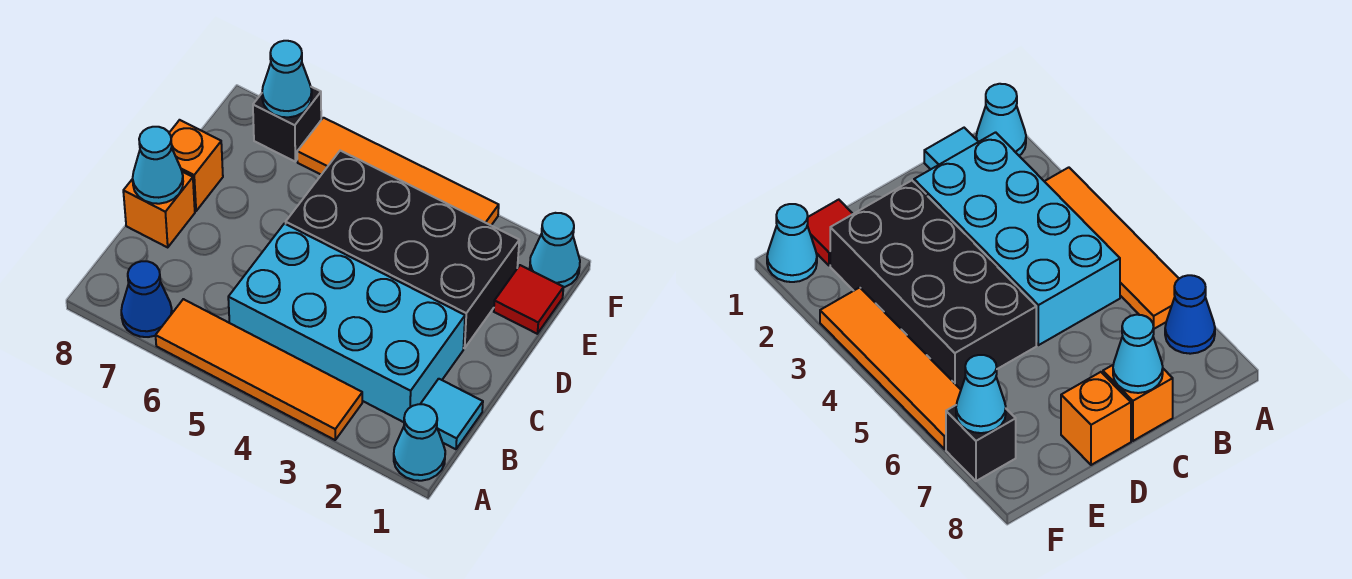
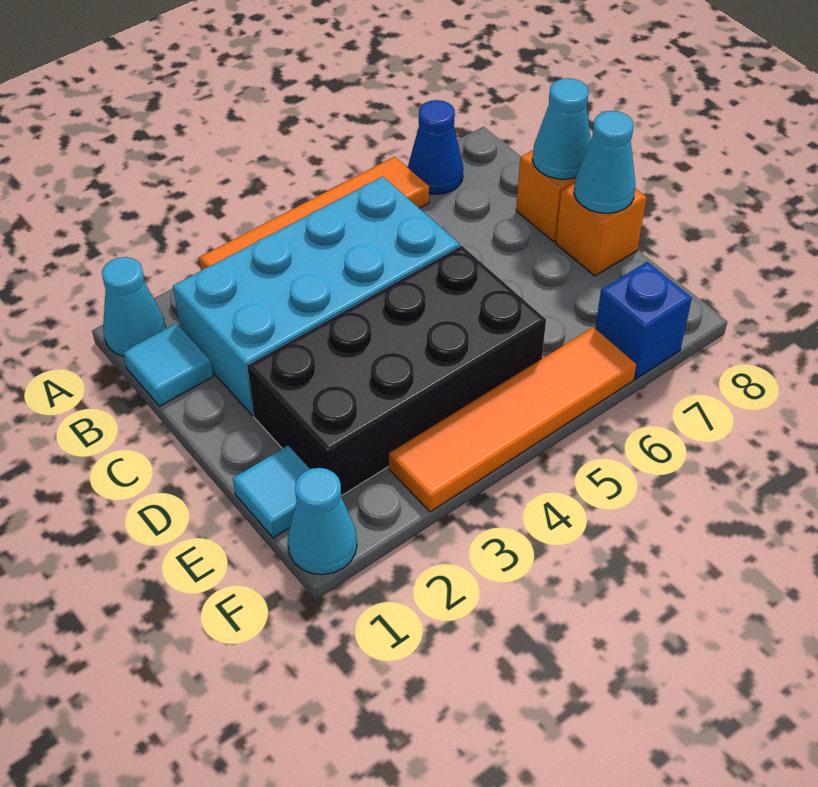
red 1x1 tile [494,265,564,334] -> cyan 1x1 tile [233,446,310,538]
black 1x1 brick [253,87,321,161] -> blue 1x1 brick [595,262,692,379]
cyan 1x1 cone [262,41,312,117] -> cyan 1x1 cone moved to [574,111,635,213]

